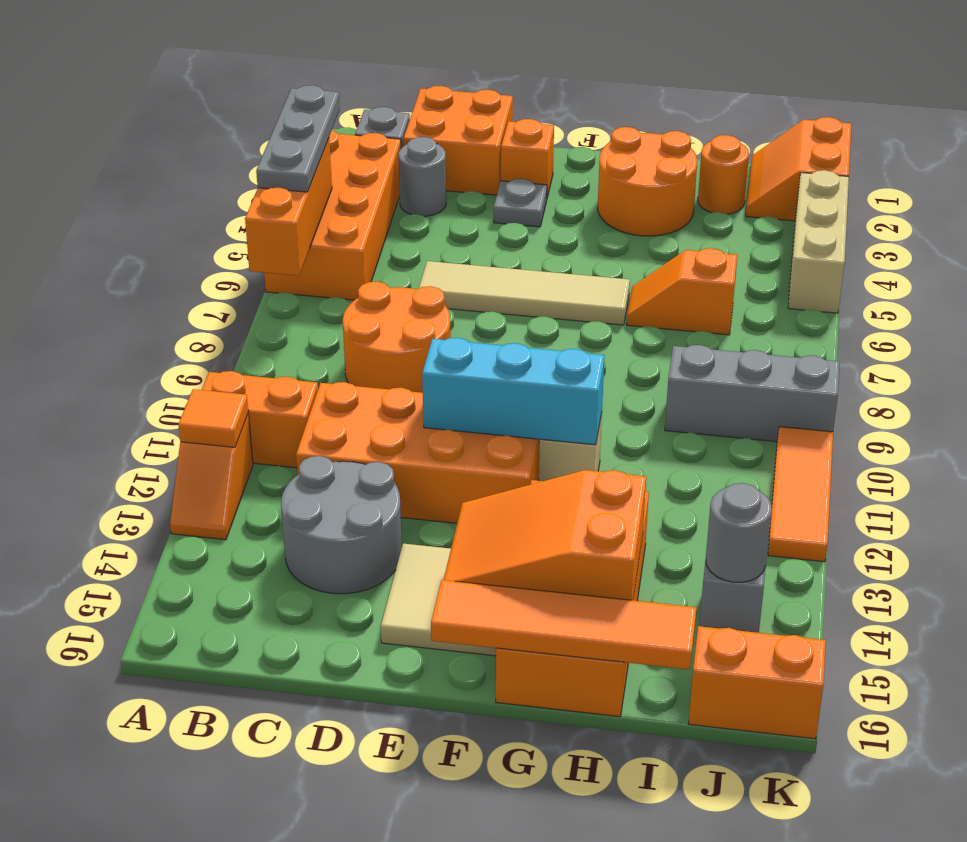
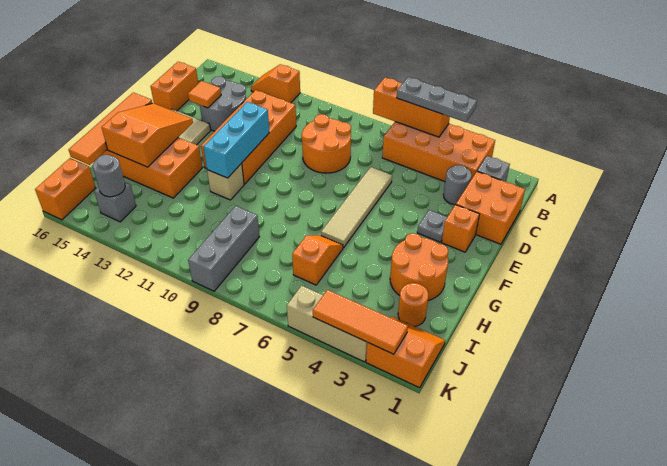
orange 1x2 brick [202,371,318,468] -> orange 1x2 brick moved to [150,62,198,111]
orange 1x1 tile [178,389,248,447] -> orange 1x1 tile moved to [188,81,221,108]
orange 1x3 tile [768,427,833,562] -> orange 1x3 tile moved to [313,290,408,354]

